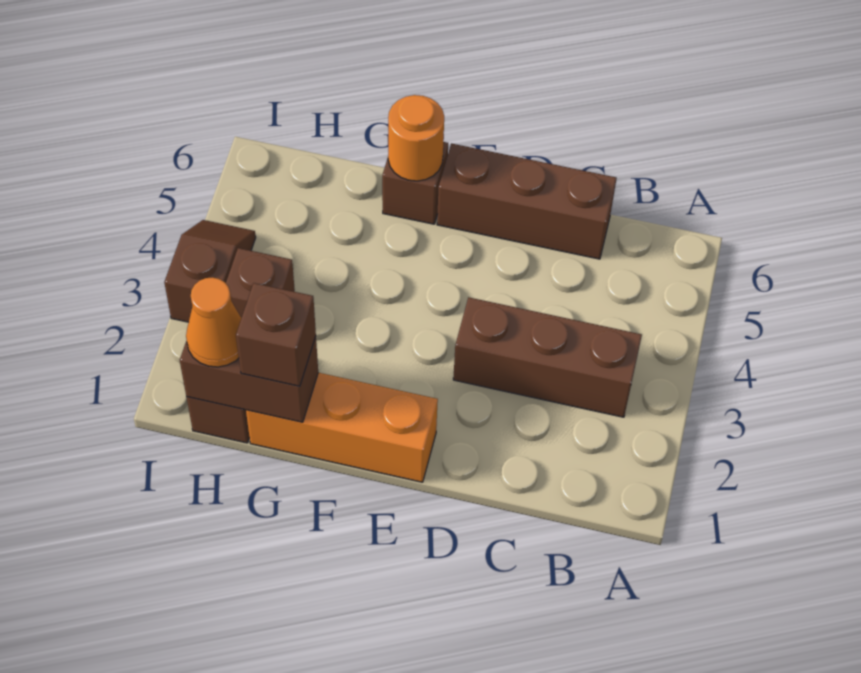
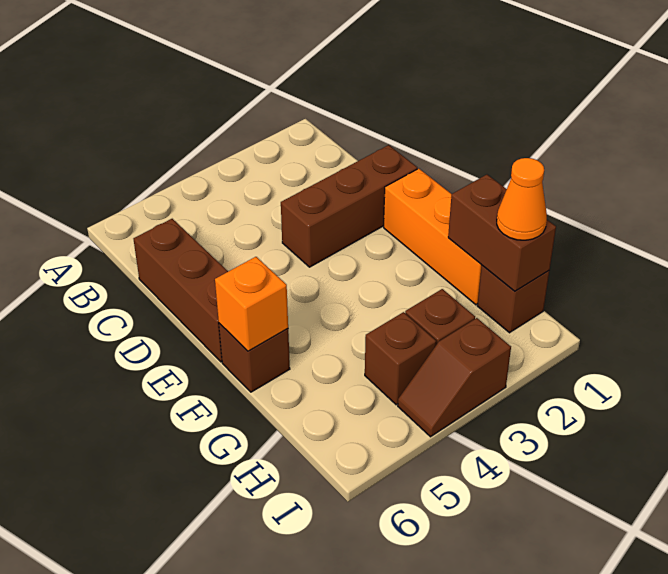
brown 1x3 brick [453,297,642,417] -> brown 1x3 brick turned to [281,145,417,267]
orange 1x1 round brick [388,95,444,181] -> orange 1x1 brick [215,257,288,351]
brown 1x1 brick [236,283,316,386] -> brown 1x1 brick moved to [365,312,436,405]

